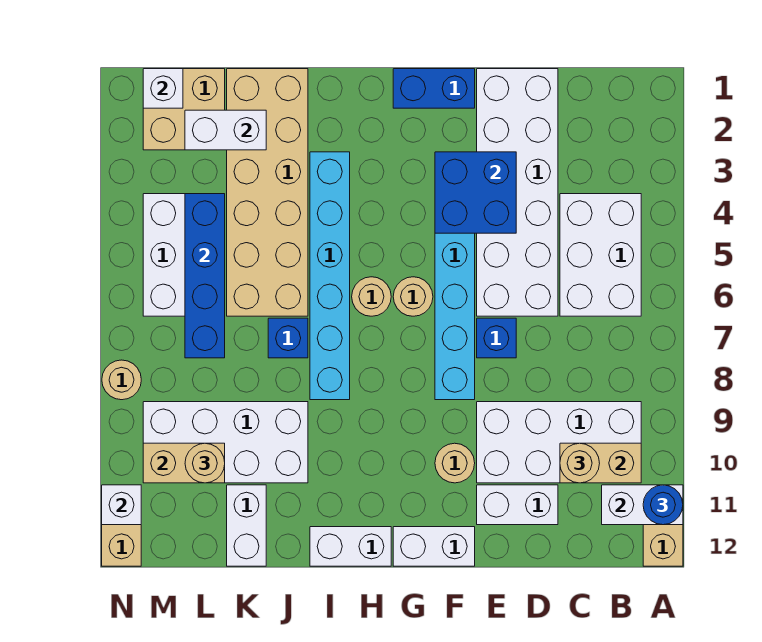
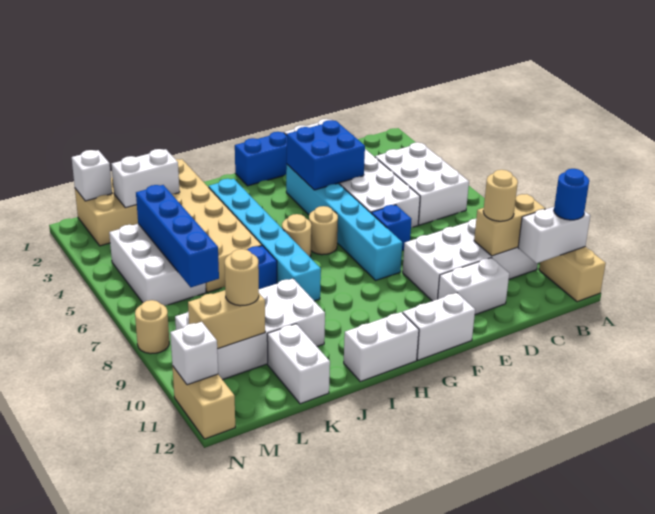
tan 1x1 round brick [435,443,475,483] -> none

